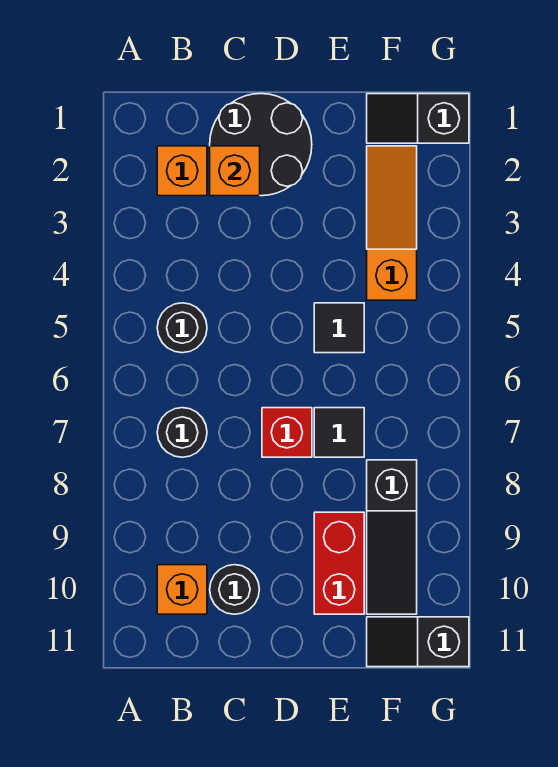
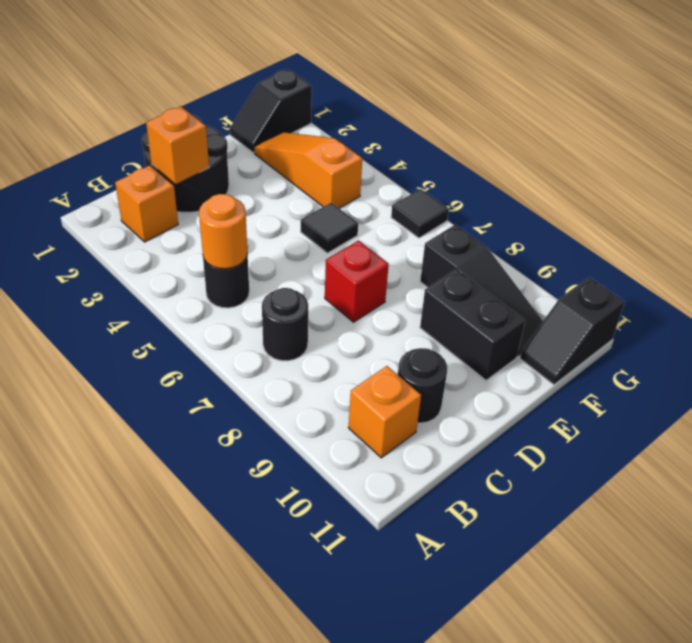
none -> orange 1x1 round brick [199,194,247,269]
black 1x1 tile [314,408,364,457] -> black 1x1 tile moved to [391,189,449,238]
red 1x2 brick [314,512,364,614] -> black 1x2 brick [420,269,525,380]

